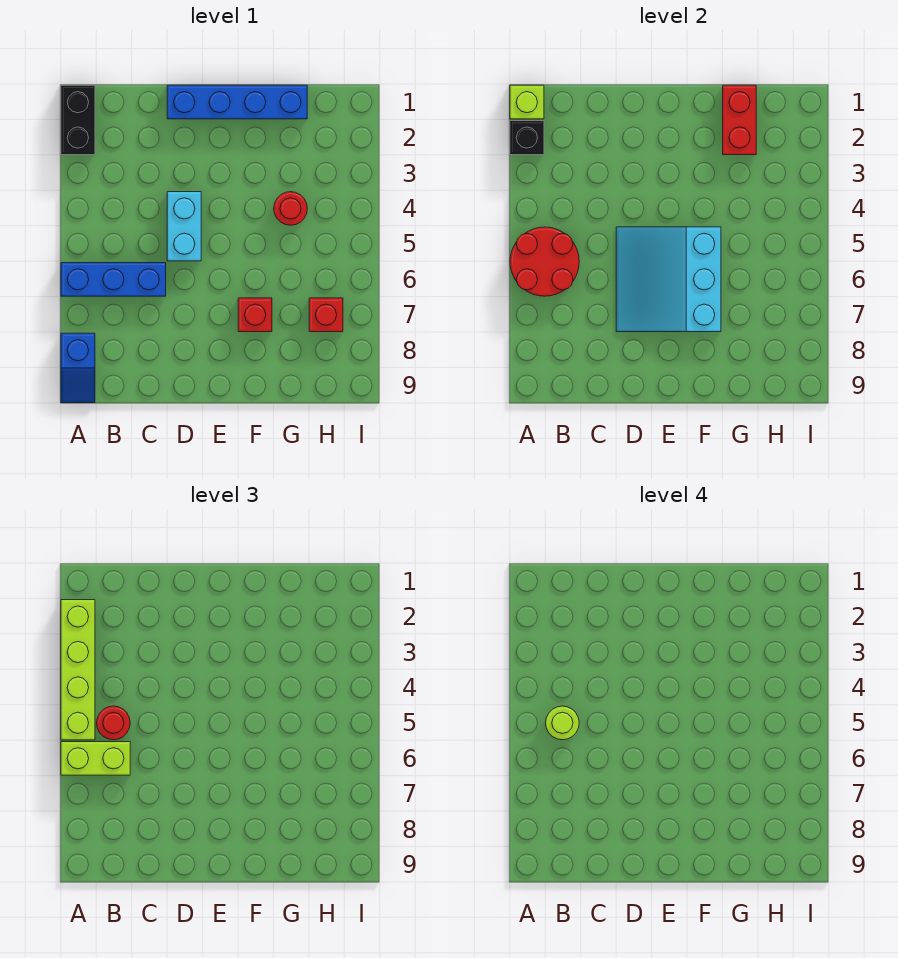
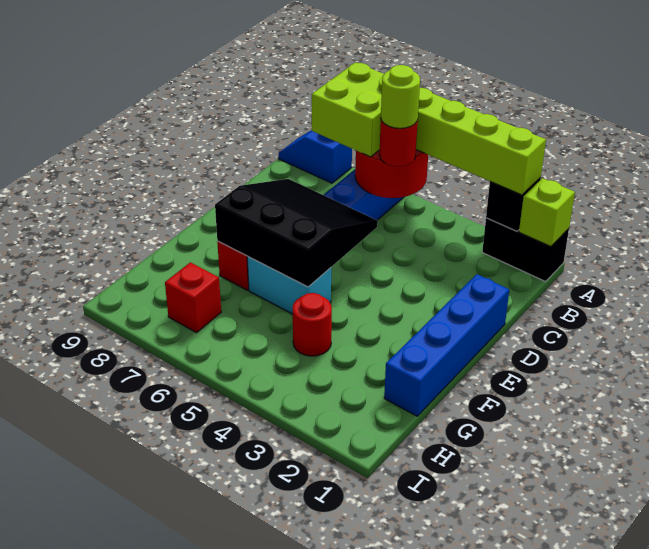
lime 1x2 brick [61,742,130,775] -> lime 2x2 brick [312,62,384,157]
cyan 1x2 brick [167,192,201,261] -> cyan 1x2 brick moved to [247,257,331,314]
cyan 3x3 slope [616,227,721,332] -> black 3x3 slope [215,179,378,287]
red 1x2 brick [723,85,756,155] -> none

